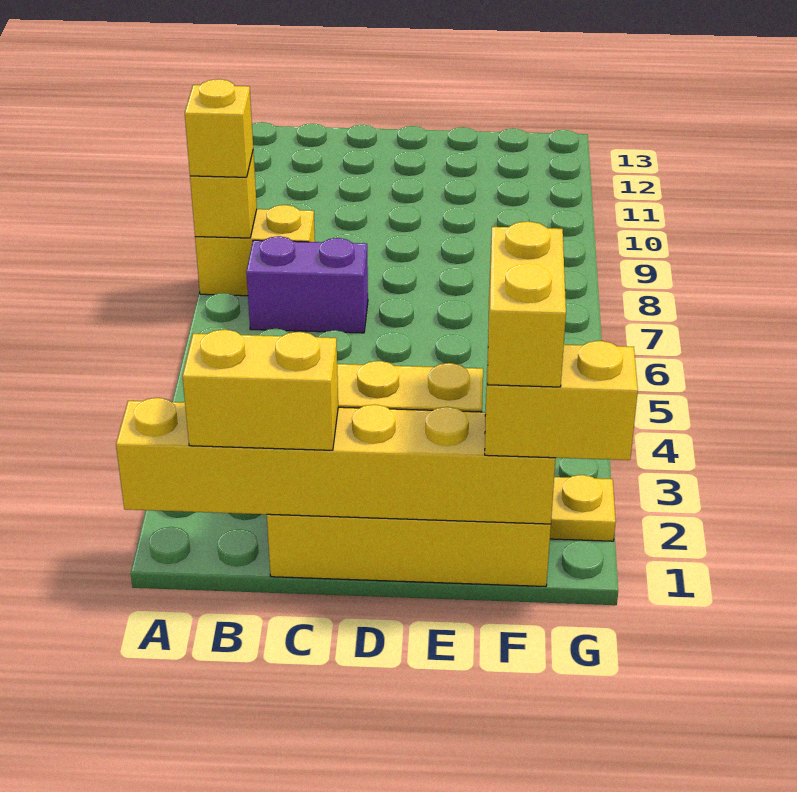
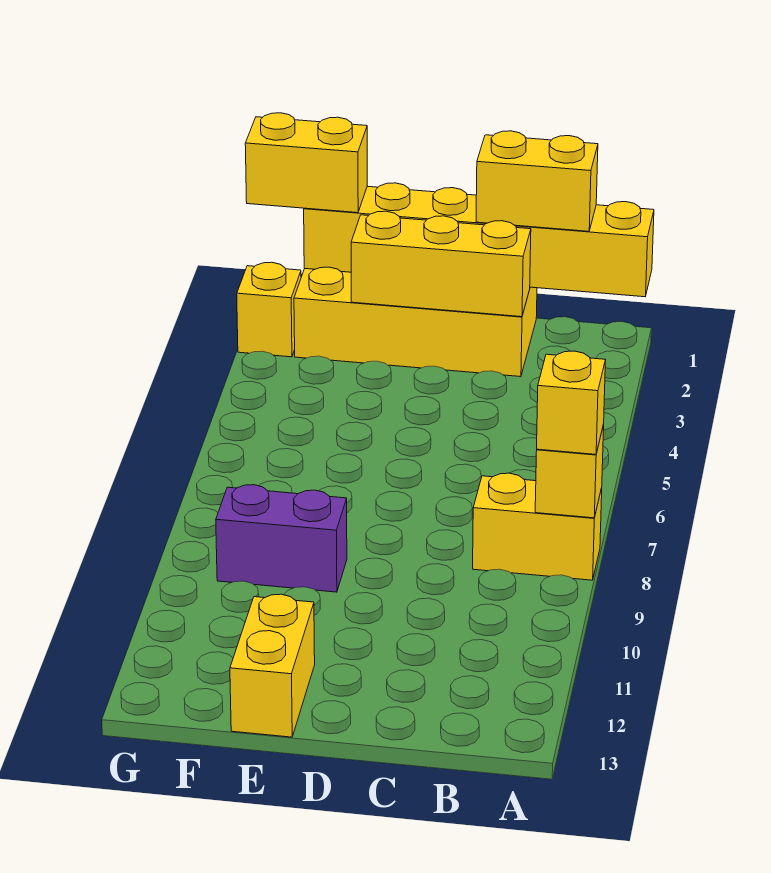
purple 1x2 brick [246,236,368,333] -> purple 1x2 brick moved to [216,485,347,592]
yellow 1x2 brick [487,221,566,387] -> yellow 1x2 brick moved to [230,594,315,737]
yellow 1x1 plate [550,475,616,541] -> yellow 1x1 brick [237,262,301,357]

